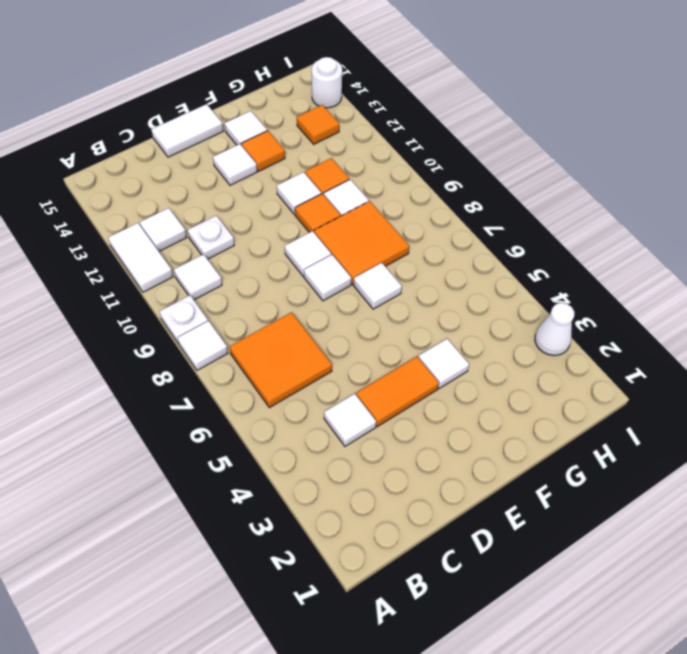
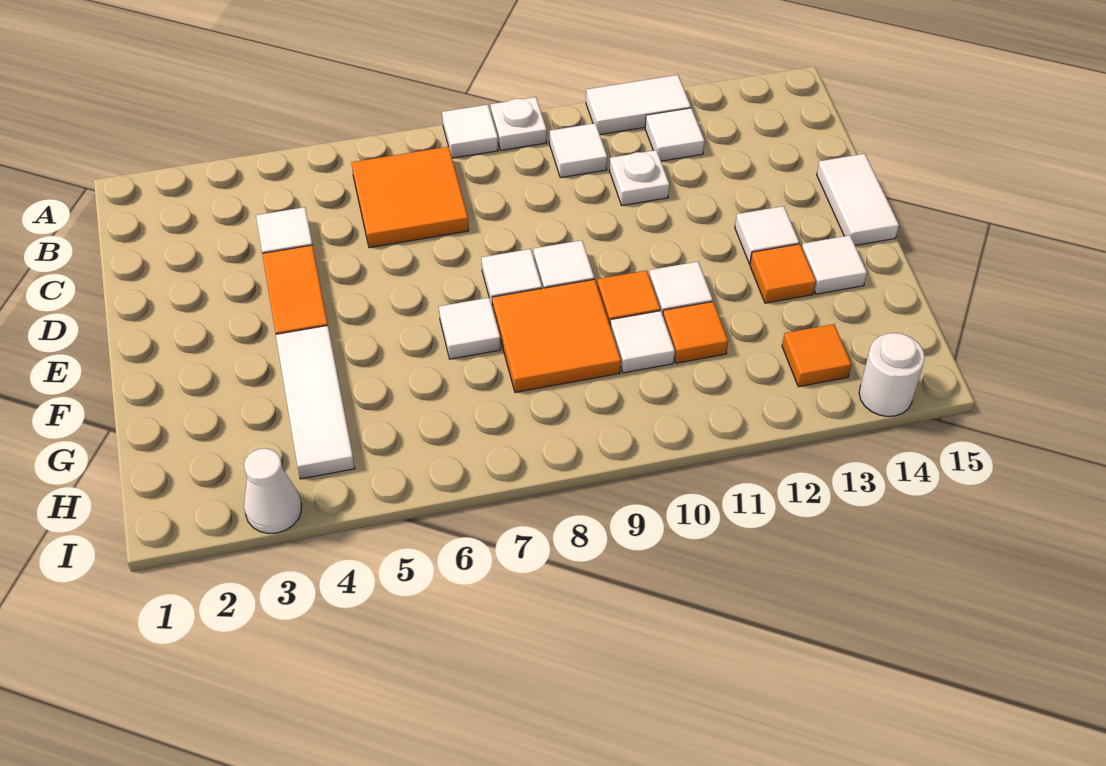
white 1x1 tile [418,339,469,389] -> white 1x3 tile [276,326,355,479]

